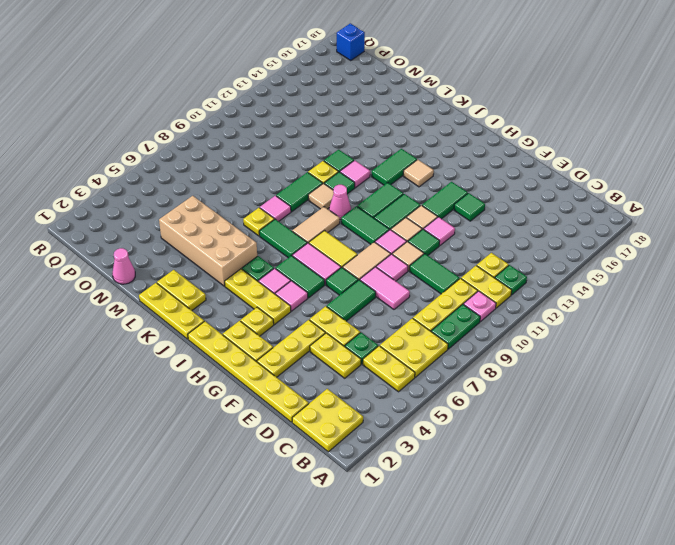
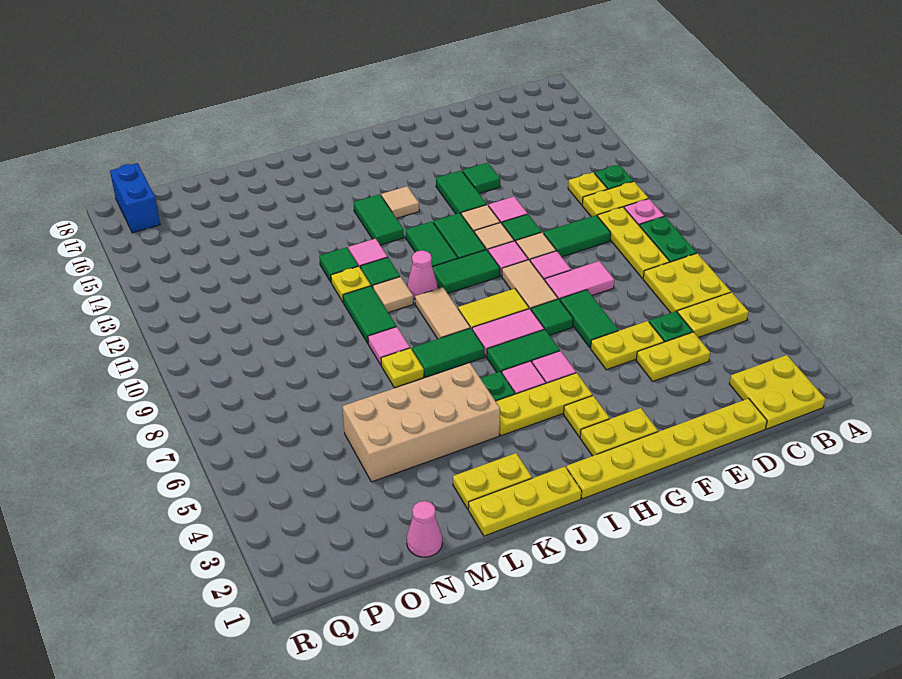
yellow 1x3 plate [257,320,325,377] -> none
blue 1x1 brick [337,23,365,60] -> blue 1x2 brick [110,163,160,233]

